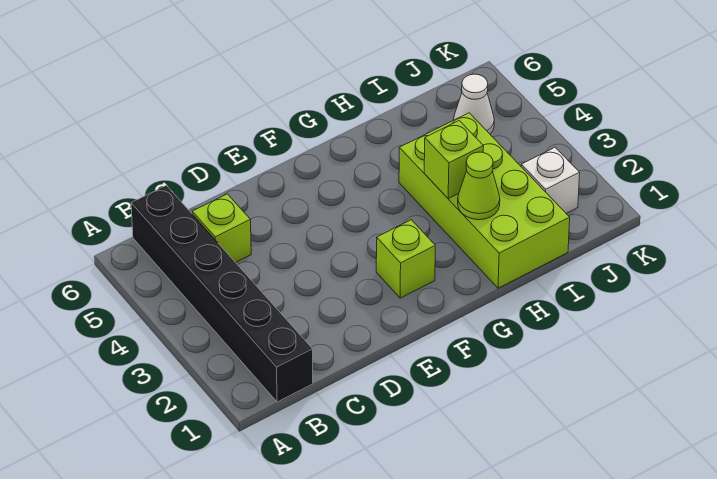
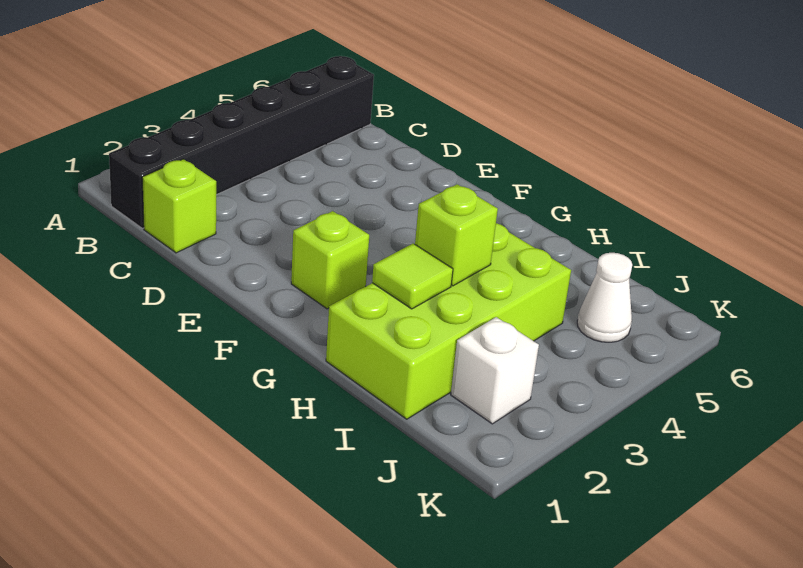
lime 1x1 brick [192,194,251,263] -> lime 1x1 brick moved to [142,159,216,253]
lime 1x1 cone [458,152,500,220] -> lime 1x1 tile [372,244,453,309]

